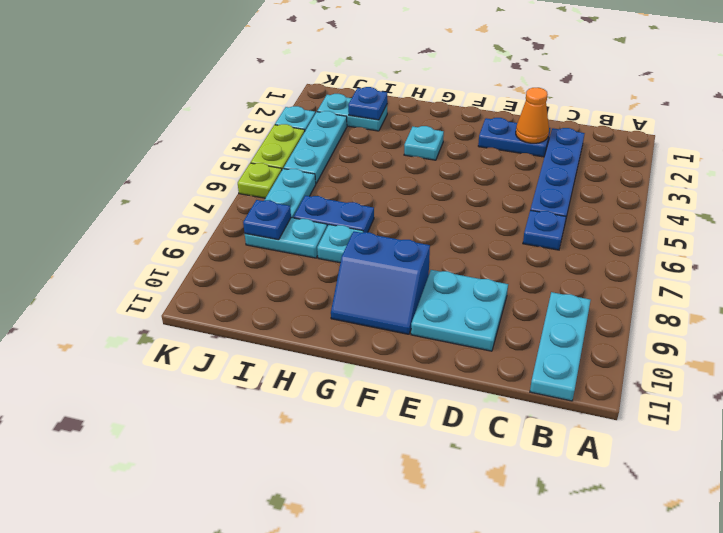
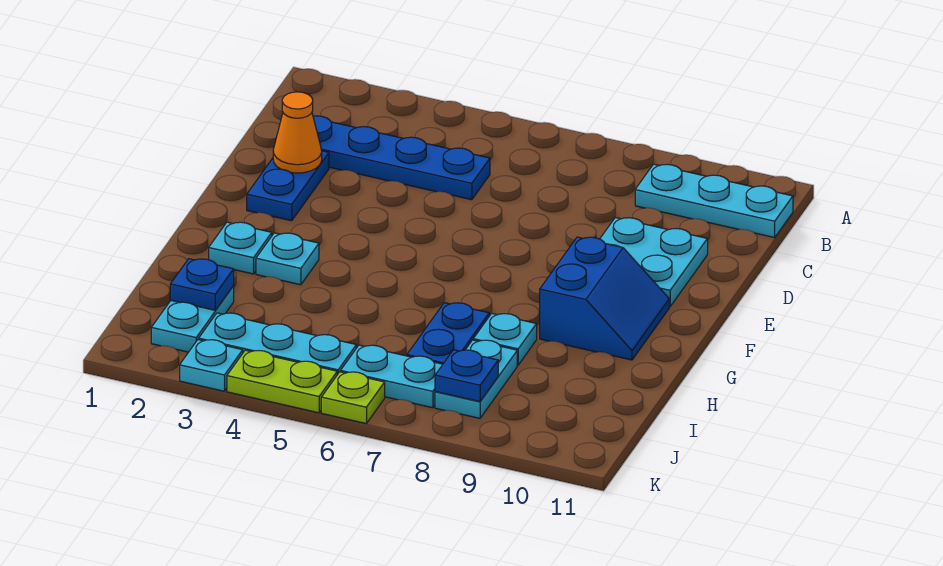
blue 1x1 plate [523,210,566,250] -> none
none -> cyan 1x1 plate [209,222,272,274]

